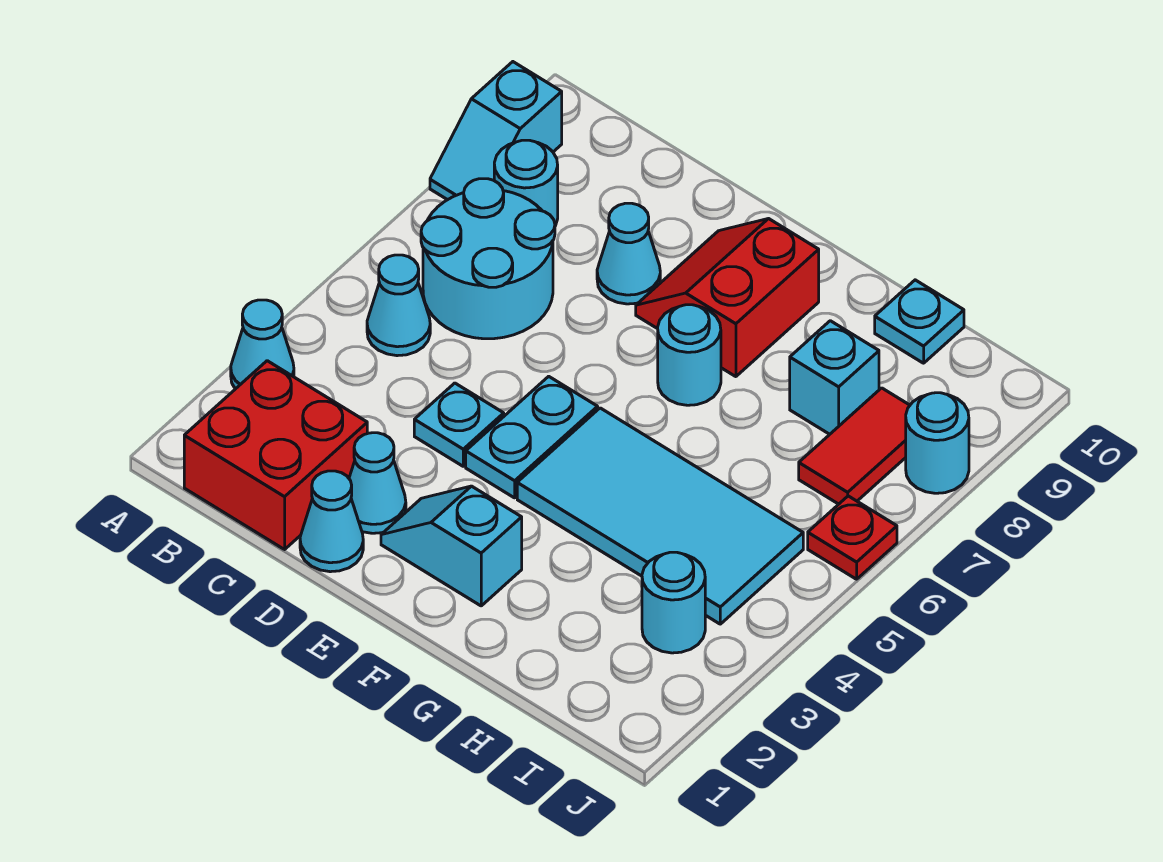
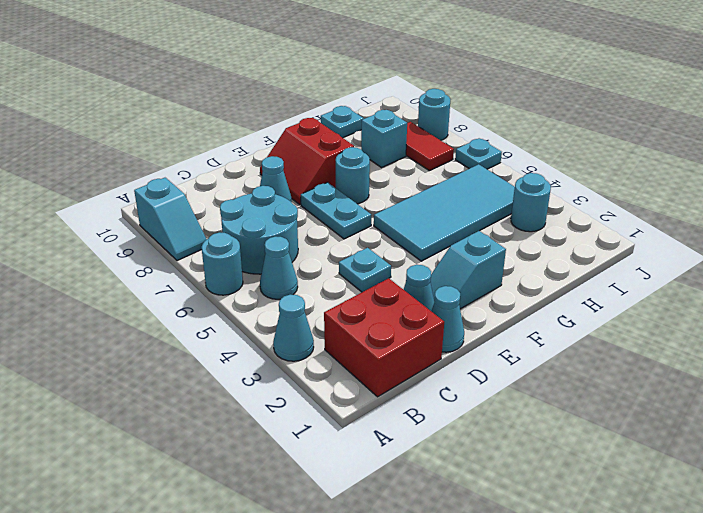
cyan 1x1 round brick [494,140,558,226] -> cyan 1x1 round brick moved to [201,232,243,295]
cyan 1x2 plate [466,376,598,498] -> cyan 1x2 plate moved to [301,182,371,239]
red 1x1 plate [808,496,897,579] -> cyan 1x1 plate [455,138,502,169]

